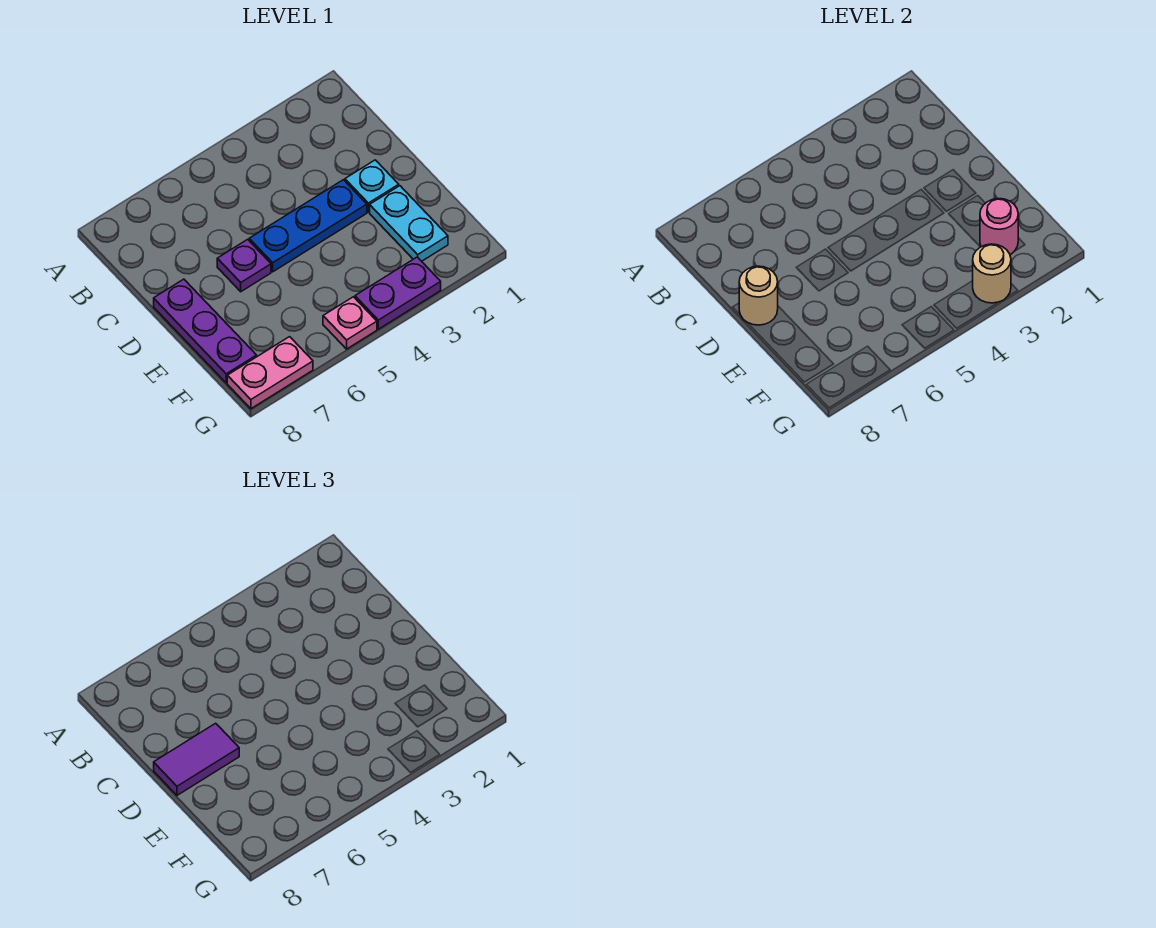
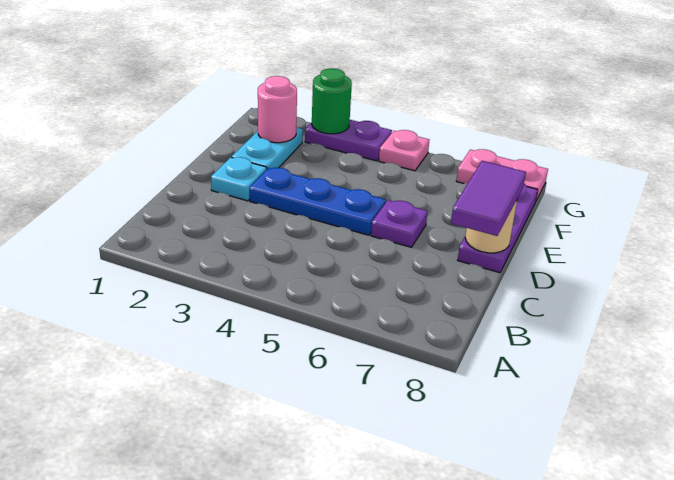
purple 1x2 tile [154,723,239,795] -> purple 1x2 tile turned to [451,161,526,236]
tan 1x1 round brick [973,244,1011,303] -> green 1x1 round brick [312,68,352,134]

